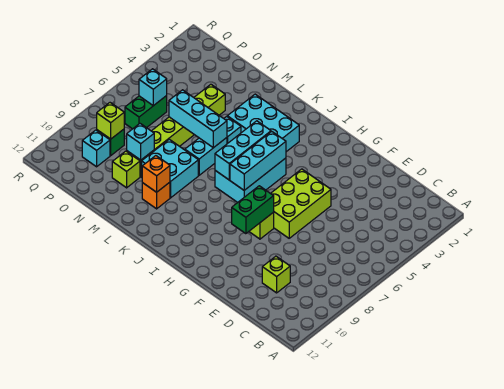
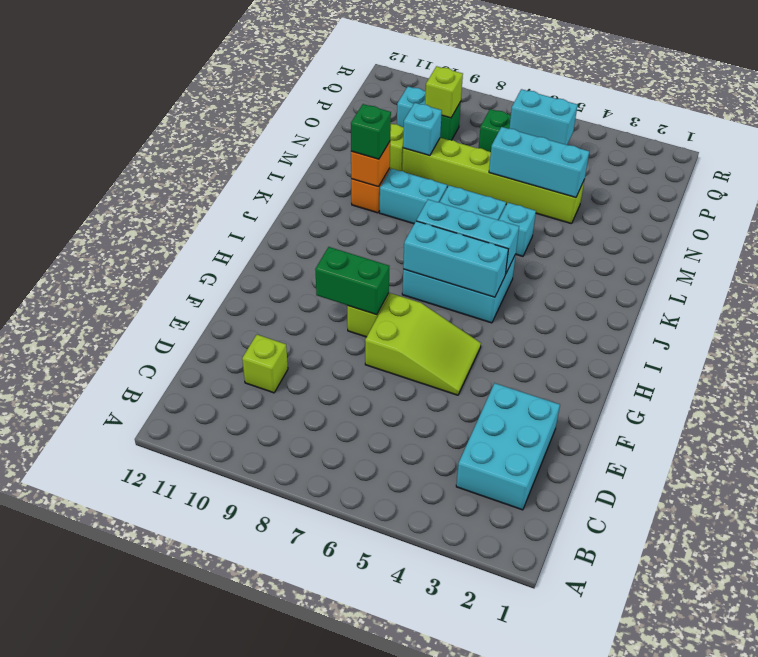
lime 2x3 brick [271,169,331,238] -> lime 2x3 slope [365,293,481,395]
cyan 2x3 brick [227,94,299,152] -> cyan 2x3 brick moved to [456,383,560,510]
cyan 1x3 brick [169,90,227,148] -> cyan 1x3 brick turned to [489,127,589,198]
cyan 2x2 brick [142,139,198,198] -> cyan 1x2 brick [380,169,447,224]
none -> green 1x1 brick [351,104,391,159]
cyan 1x1 brick [139,69,167,106] -> cyan 1x2 brick [509,89,578,145]

